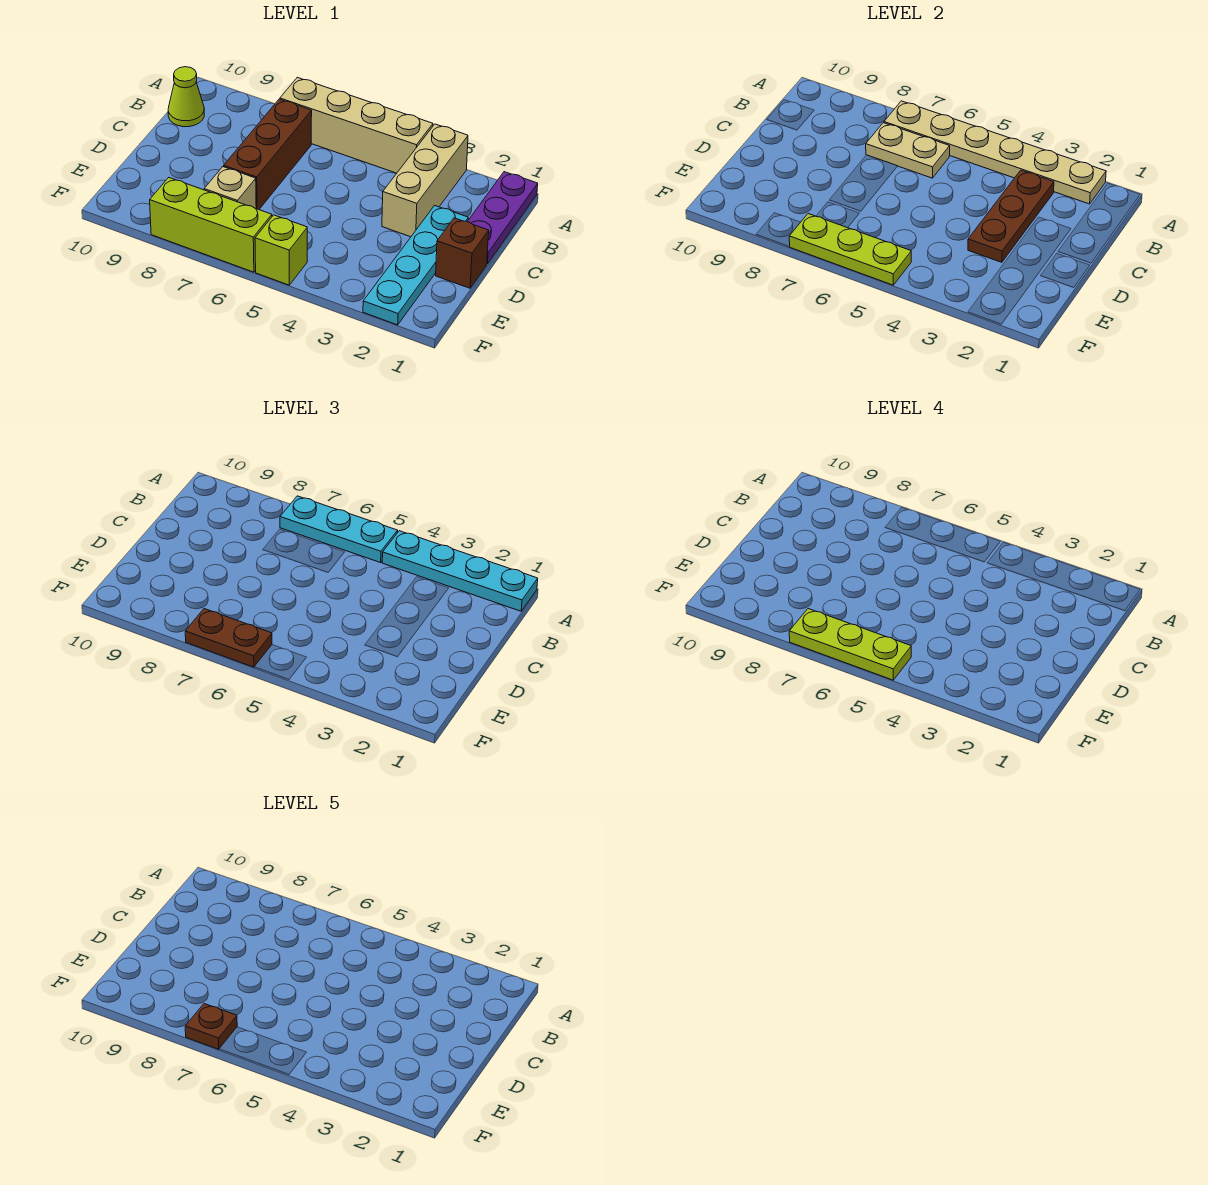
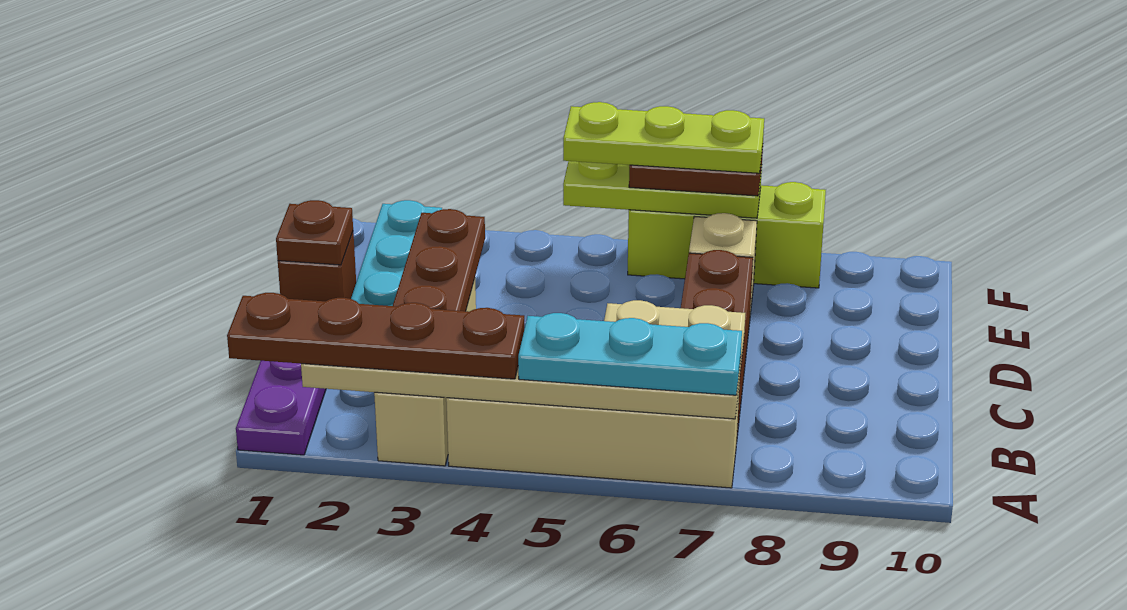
cyan 1x4 plate [382,531,538,611] -> brown 1x4 plate [227,293,524,379]
lime 1x1 cone [168,67,204,127] -> none
lime 1x1 brick [255,215,307,285] -> none
brown 1x1 plate [185,1004,237,1049] -> brown 1x1 plate moved to [276,200,353,265]

